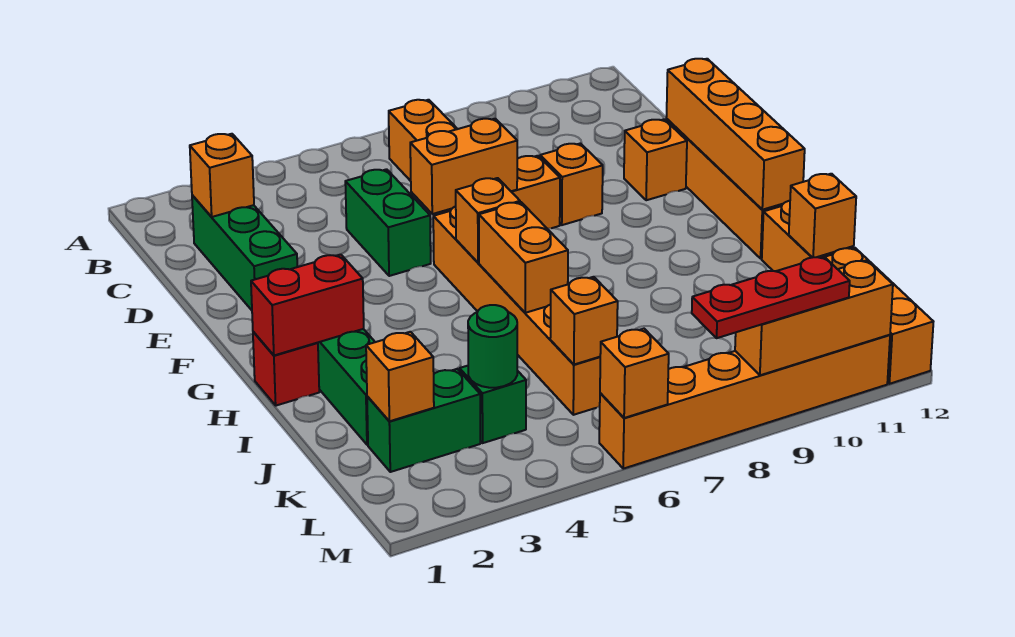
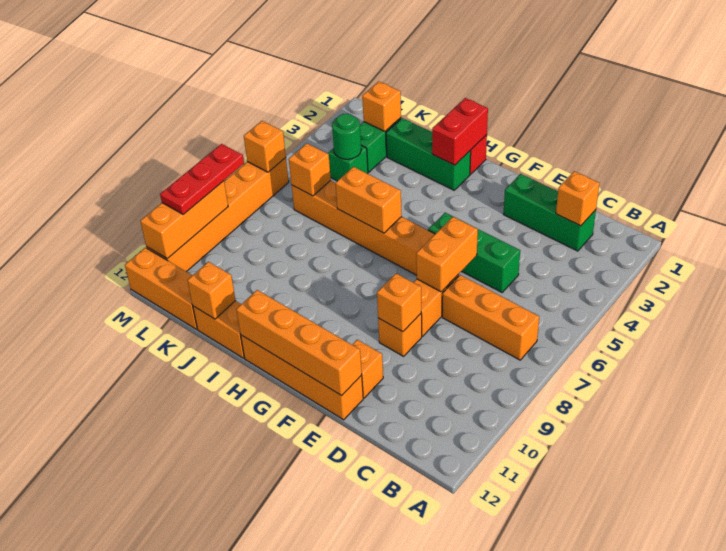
green 1x2 brick [345,169,431,276] -> green 1x3 brick [428,213,520,292]
orange 1x1 brick [456,178,520,263] -> orange 1x1 brick moved to [377,274,421,332]

